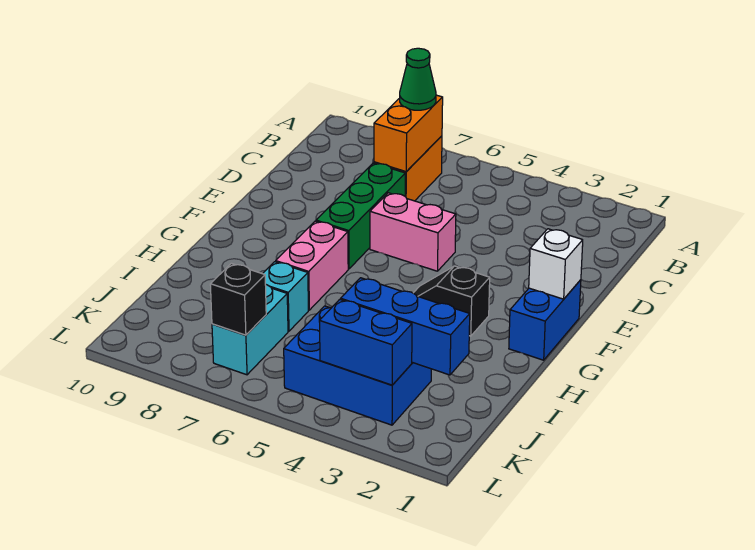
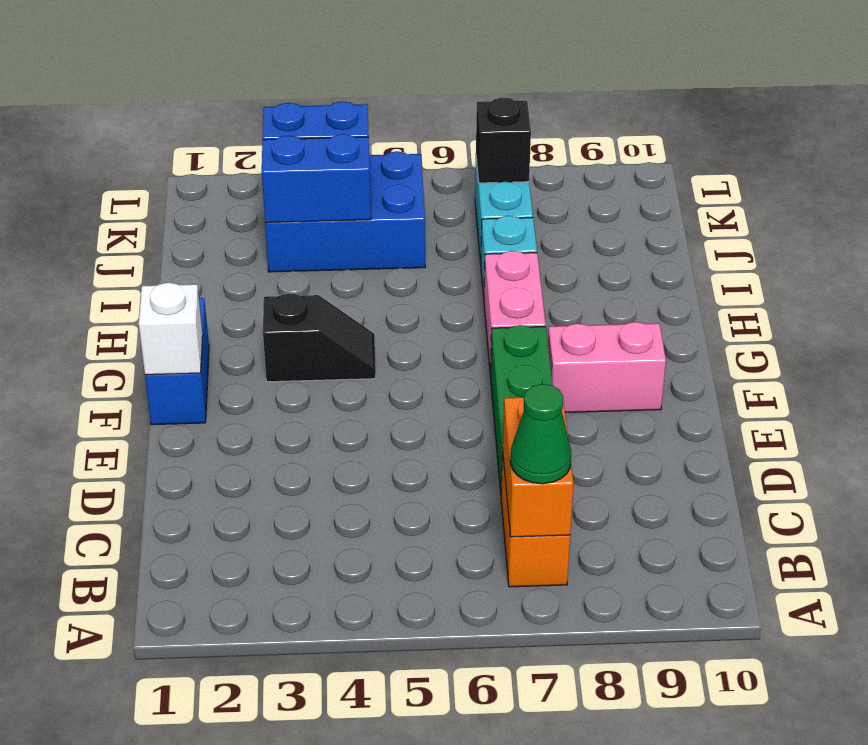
pink 1x2 brick [370,193,456,271] -> pink 1x2 brick moved to [548,322,666,412]
blue 1x3 brick [341,278,470,375] -> blue 1x2 brick [262,134,371,223]

